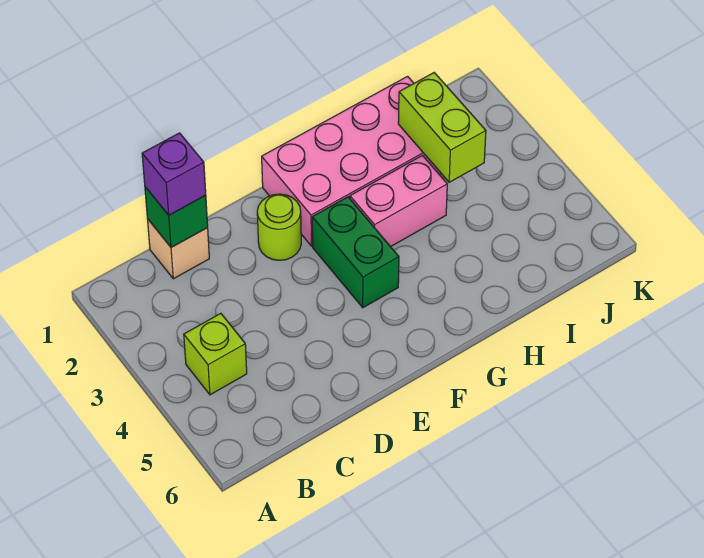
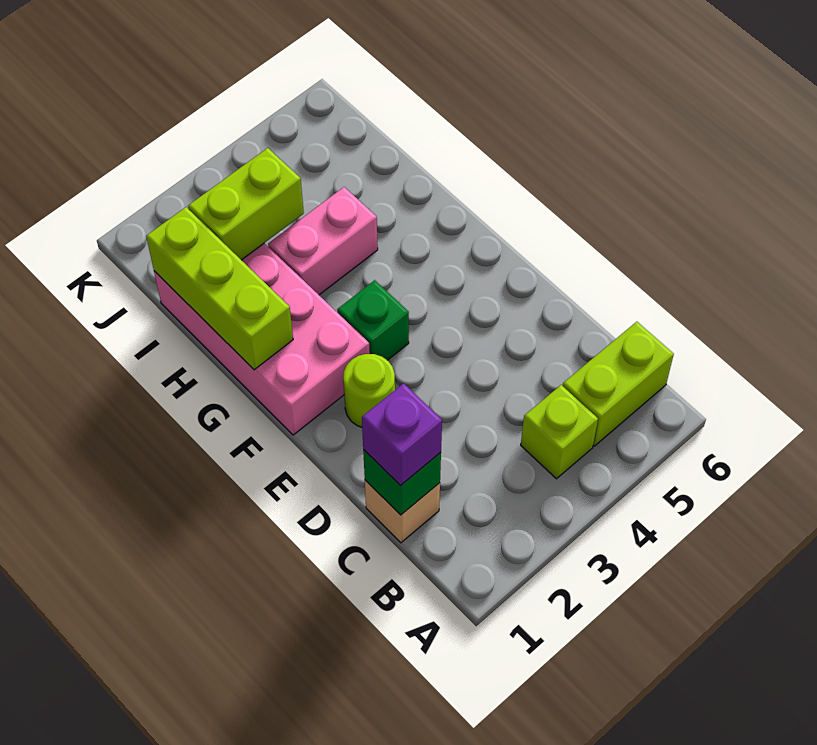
none -> lime 1x2 brick [563,322,674,446]
green 1x2 brick [312,197,399,308] -> green 1x1 brick [337,280,409,360]
none -> lime 1x3 brick [146,207,293,370]
pink 1x2 brick [350,155,447,247] -> pink 1x2 brick turned to [268,187,378,295]

